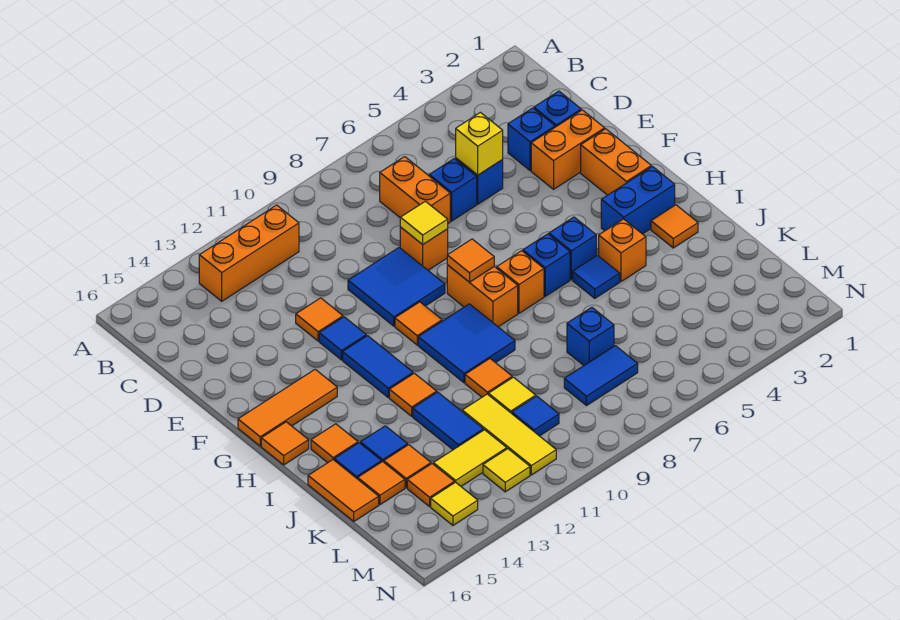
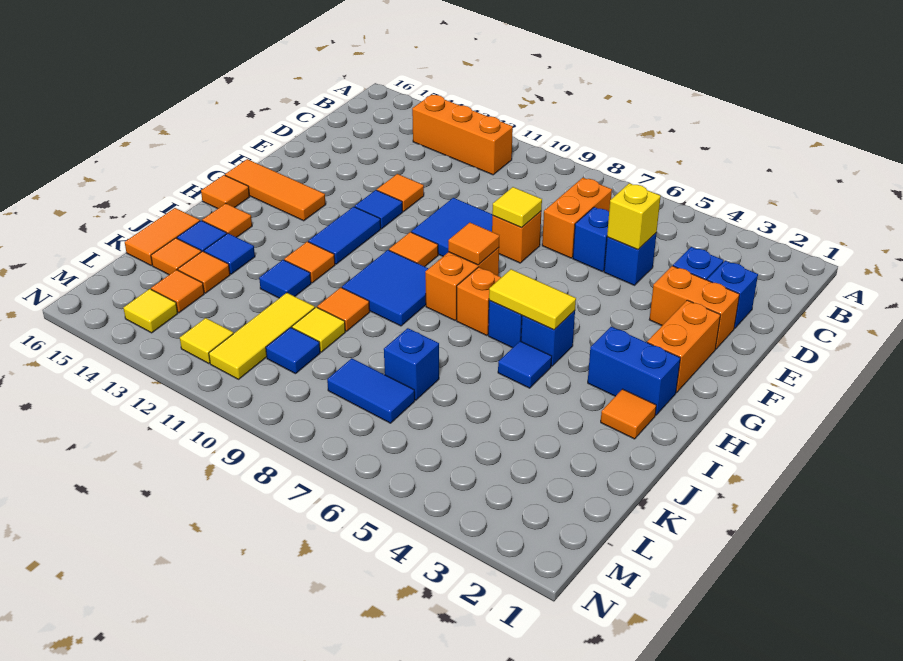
orange 1x1 brick [599,219,646,281] -> none
blue 1x2 tile [413,392,483,450] -> blue 1x1 tile [259,260,311,298]
yellow 1x2 tile [433,430,507,486] -> yellow 1x2 tile moved to [489,269,576,330]

